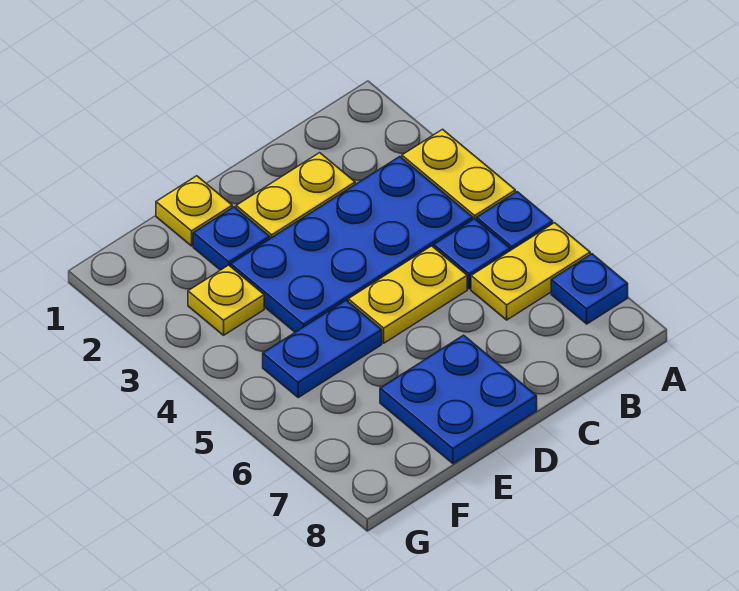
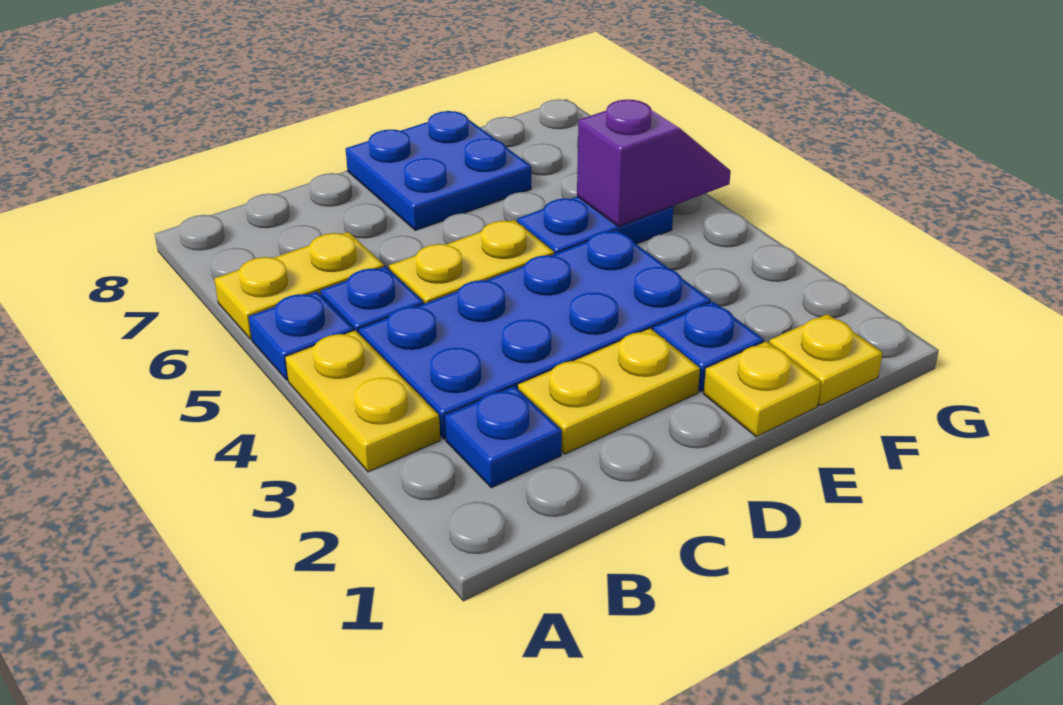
blue 1x1 plate [551,254,628,324] -> blue 1x1 plate moved to [445,386,562,488]
yellow 1x1 plate [188,265,264,335] -> yellow 1x1 plate moved to [769,314,883,406]
none -> purple 1x2 slope [577,100,731,226]

